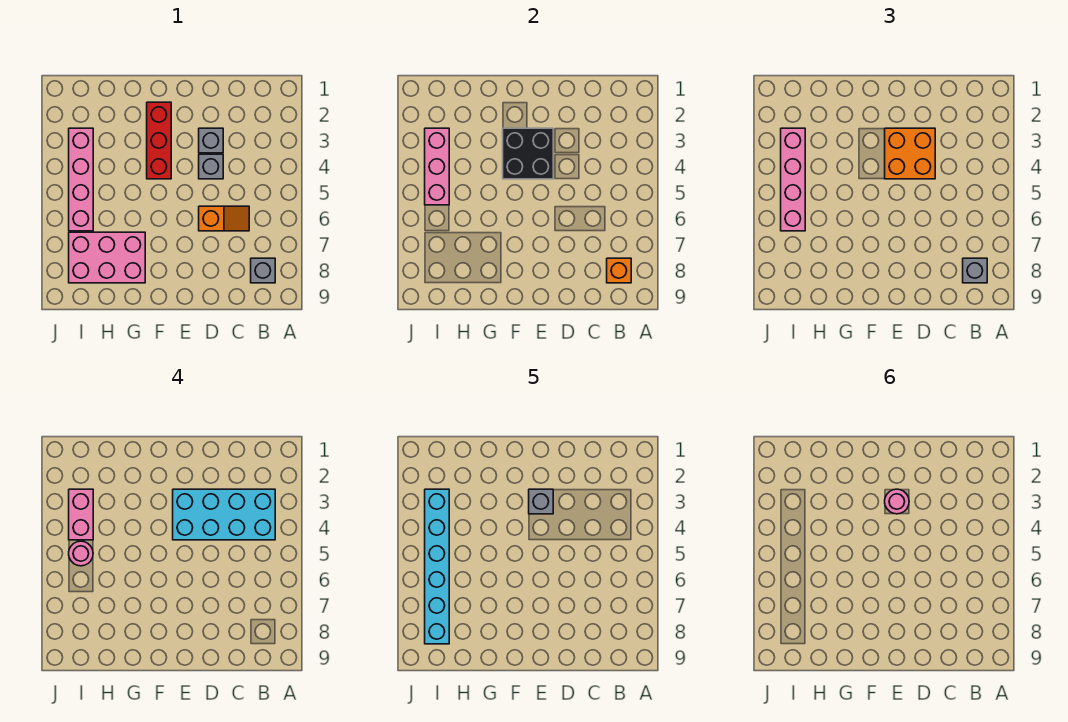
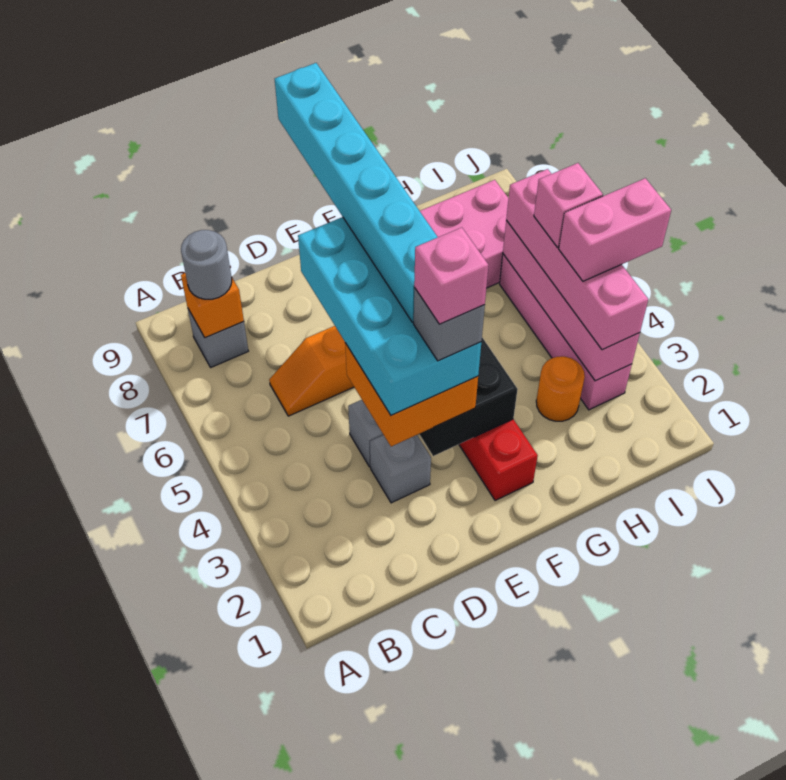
cyan 2x4 brick [173,489,275,540] -> cyan 2x4 brick turned to [298,217,481,415]
grey 1x1 brick [963,258,987,283] -> grey 1x1 round brick [181,230,232,299]
pink 1x1 round brick [885,489,909,514] -> pink 1x1 brick [414,228,488,324]
none -> orange 1x1 round brick [536,356,585,421]
pink 1x3 brick [425,128,449,205] -> pink 1x4 brick [503,220,640,381]
pink 1x2 brick [69,489,93,540] -> pink 1x2 brick turned to [559,178,671,281]
cyan 1x6 brick [425,489,449,644] -> cyan 1x6 brick moved to [275,63,438,322]
pink 1x1 round brick [69,541,93,566] -> pink 1x1 brick [534,163,603,247]

